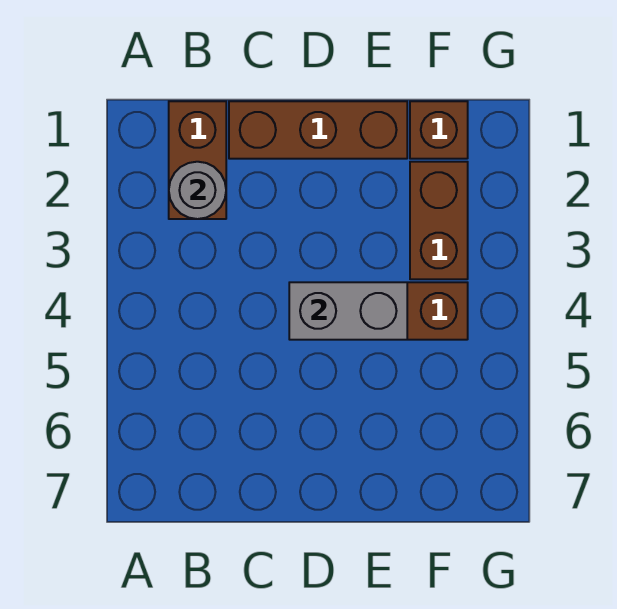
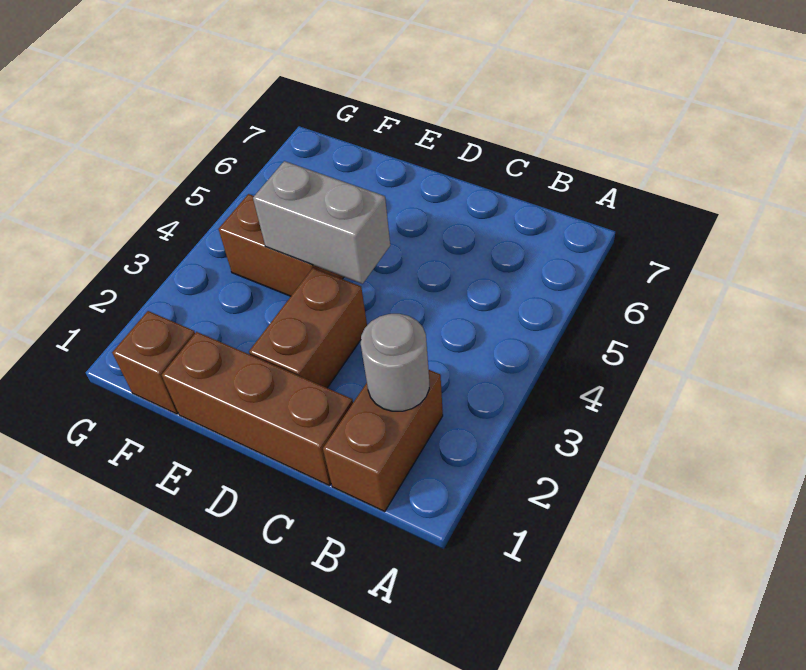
brown 1x2 brick [410,162,468,279] -> brown 1x2 brick moved to [249,268,367,388]

